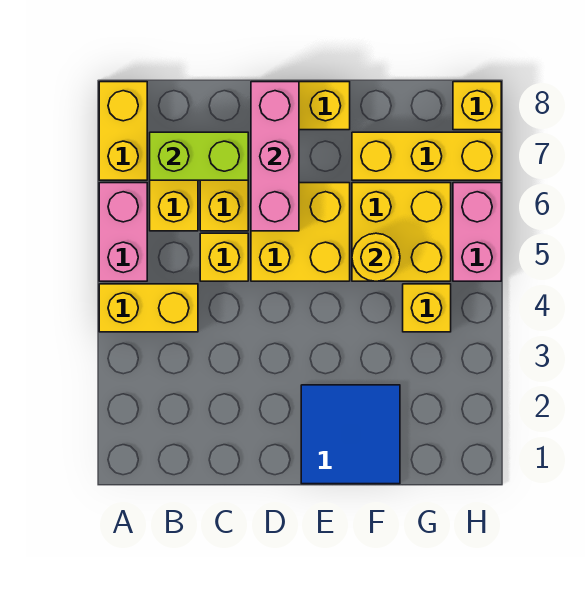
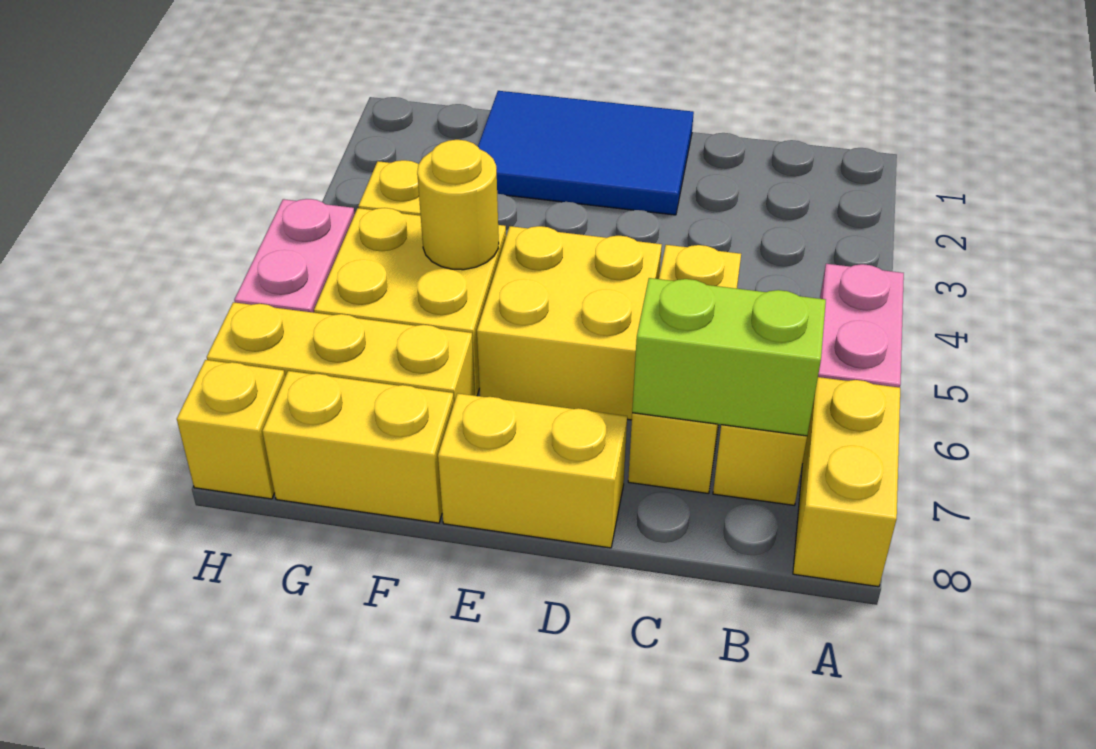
yellow 1x2 brick [99,284,198,332] -> yellow 1x2 brick moved to [262,371,454,523]
pink 1x3 brick [251,82,299,231] -> none
blue 2x2 tile [301,385,400,484] -> blue 2x3 tile [478,91,694,215]

